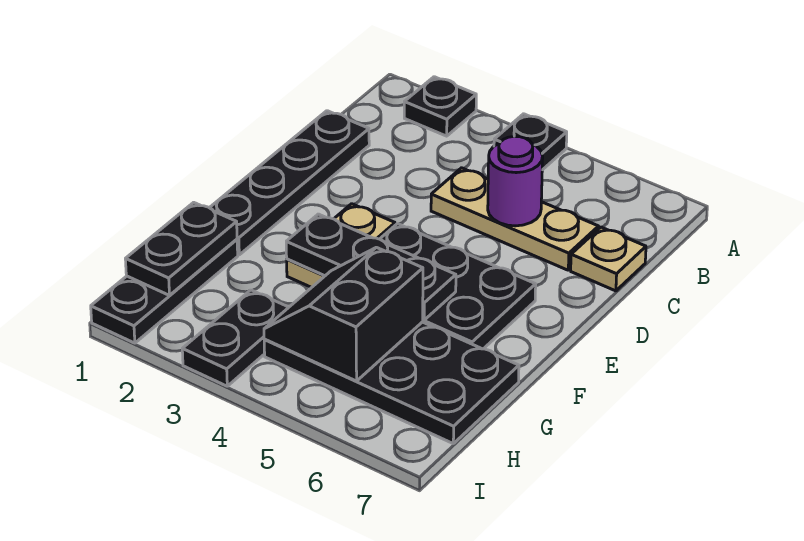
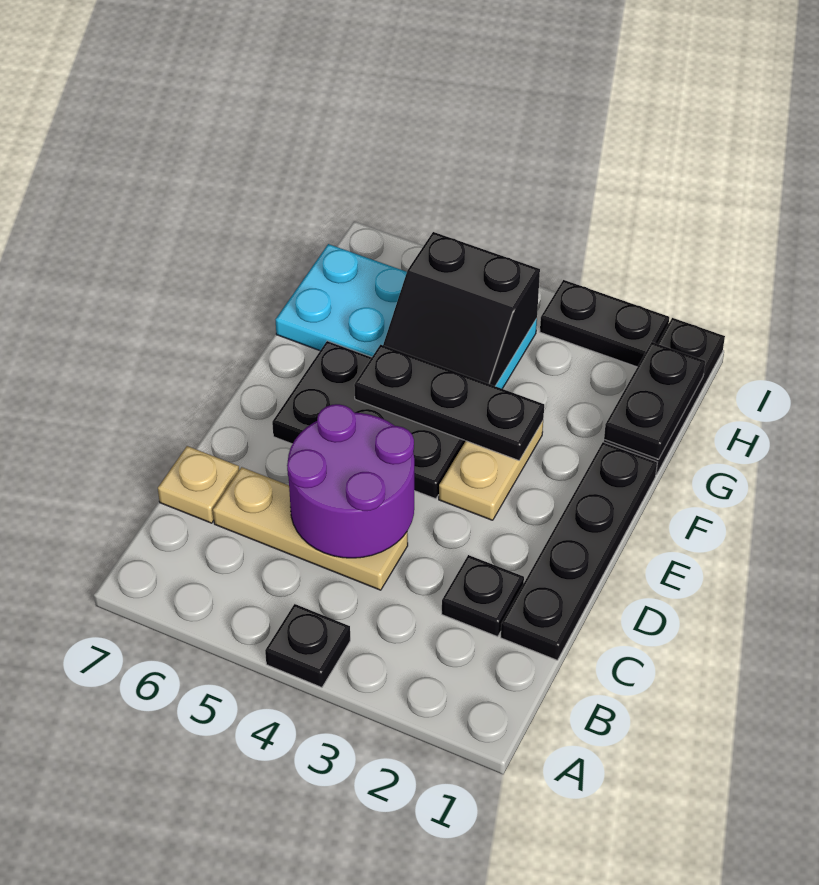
black 1x1 plate [404,77,476,136] -> black 1x1 plate moved to [442,555,524,637]
purple 1x1 round brick [488,136,543,226] -> purple 2x2 round brick [287,404,414,558]
black 2x4 plate [264,322,519,443] -> cyan 2x4 plate [276,244,537,389]
black 2x2 slope [264,247,423,381] -> black 2x2 slope turned to [383,232,540,386]
black 1x2 plate [182,290,289,386] -> black 1x2 plate turned to [540,280,669,367]

